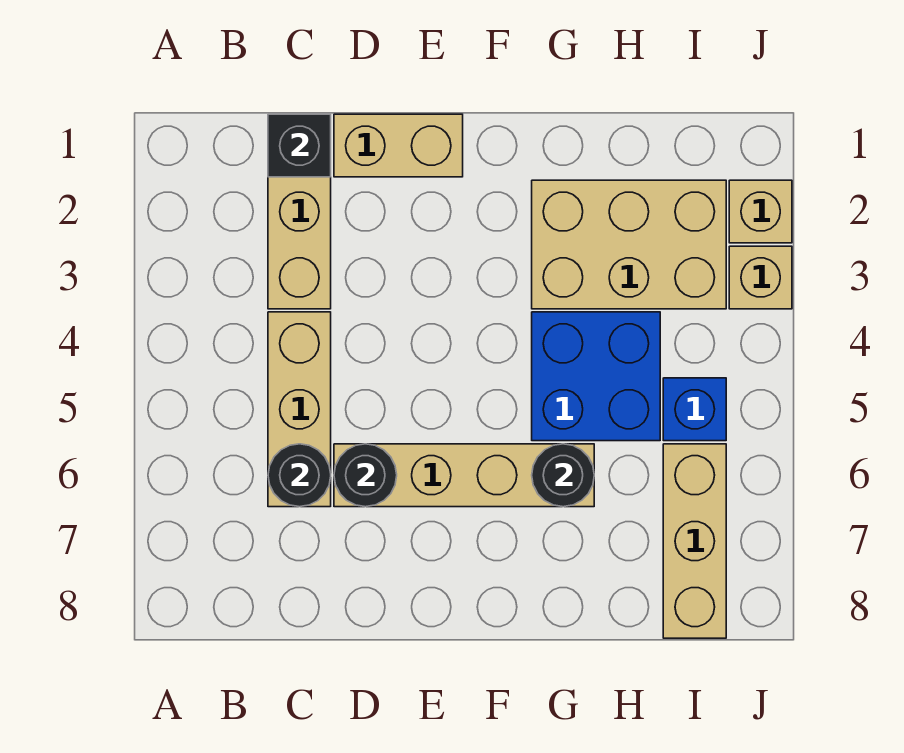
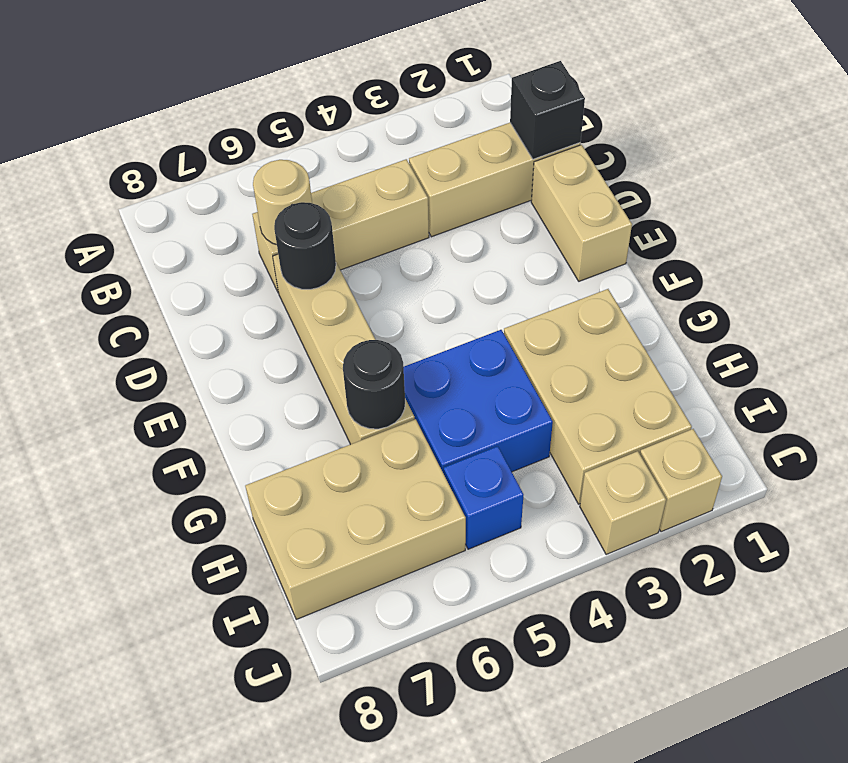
black 1x1 round brick [268,444,331,507] -> tan 1x1 round brick [253,160,312,245]
tan 1x3 brick [663,444,726,638] -> tan 2x3 brick [245,419,466,619]

